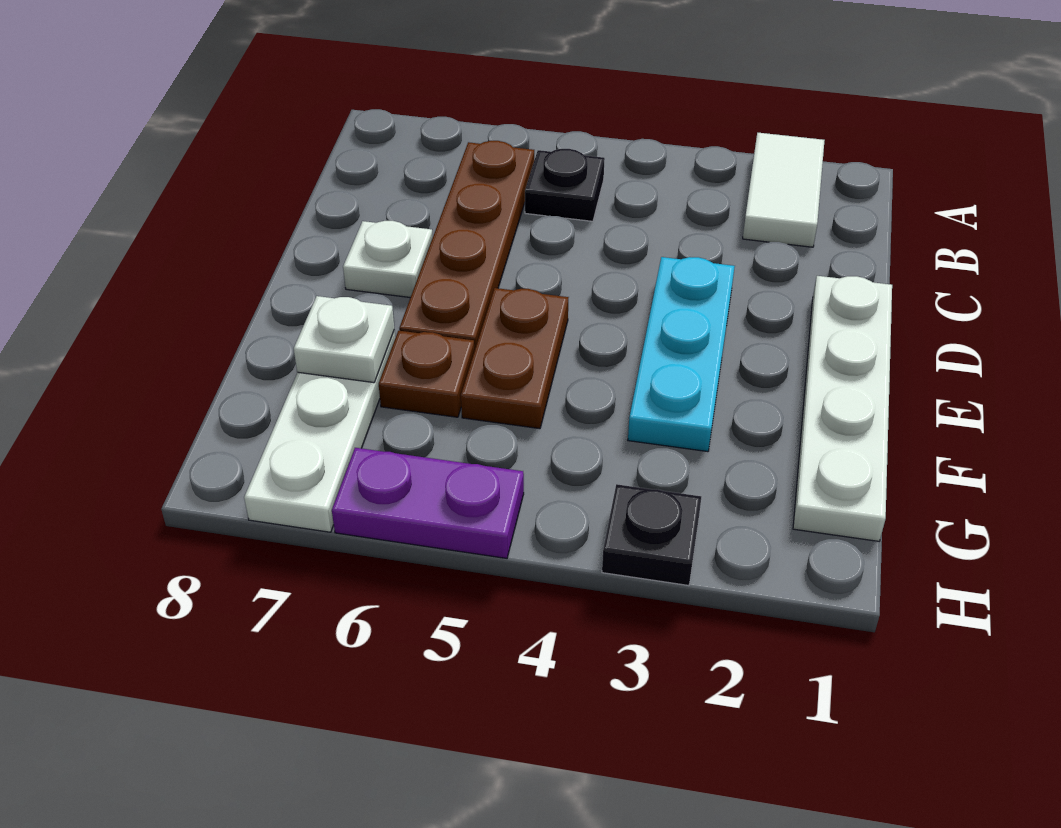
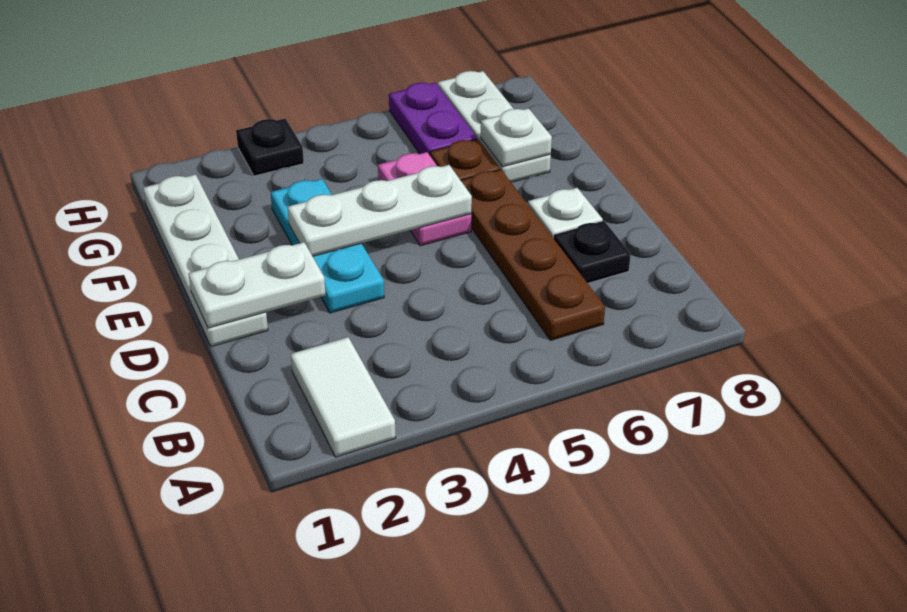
black 1x1 plate [525,149,605,221] -> black 1x1 plate moved to [553,221,631,283]
none -> white 1x2 plate [188,242,326,328]
none -> white 1x3 plate [288,165,472,256]
brown 1x2 plate [461,288,568,429] -> pink 1x2 plate [378,152,471,246]
purple 1x2 plate [332,448,524,558] -> purple 1x2 plate turned to [389,83,477,155]

